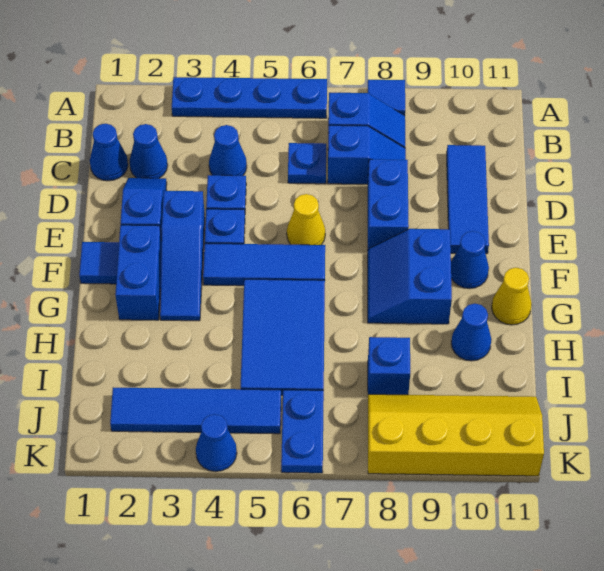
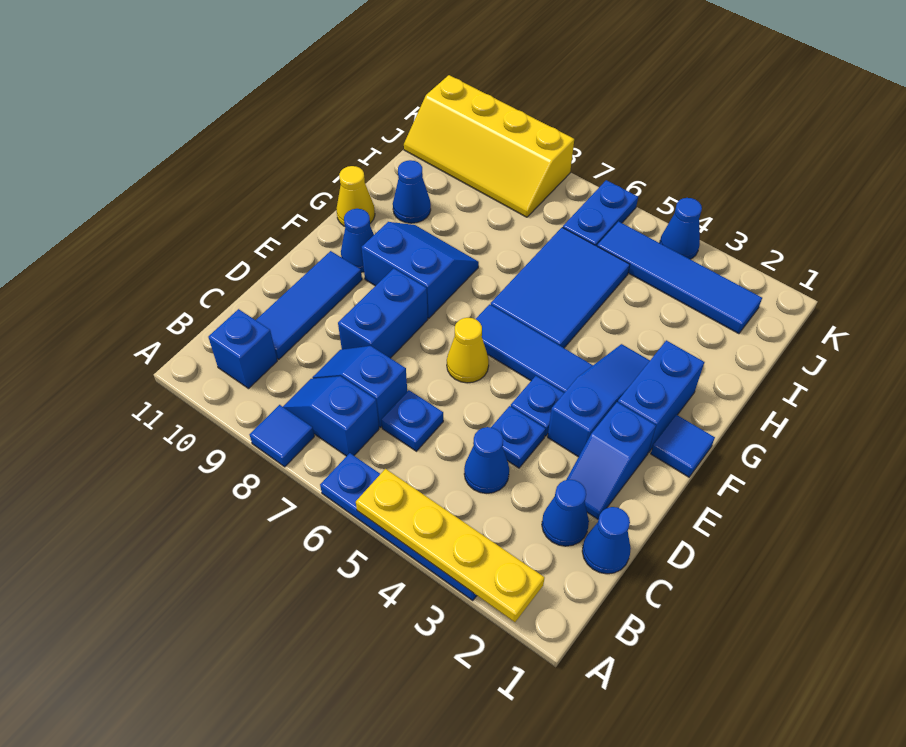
none -> yellow 1x4 plate [356,469,545,622]
blue 2x2 slope [368,229,452,324] -> blue 2x2 slope turned to [362,222,479,318]
blue 1x1 brick [368,337,410,395] -> blue 1x1 brick moved to [208,309,277,388]

